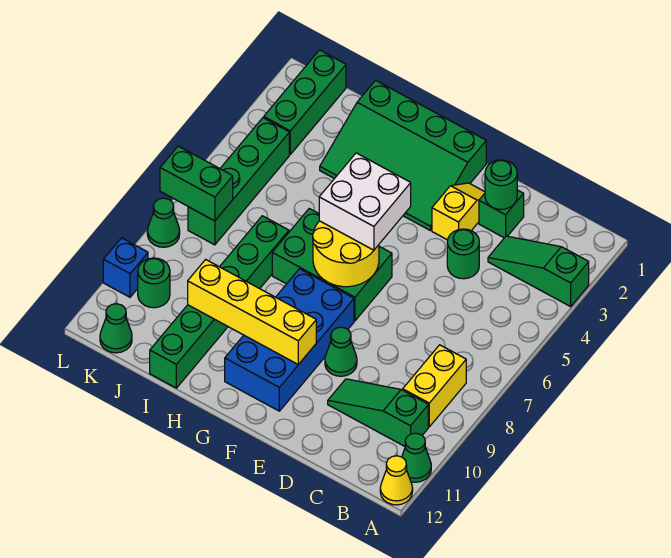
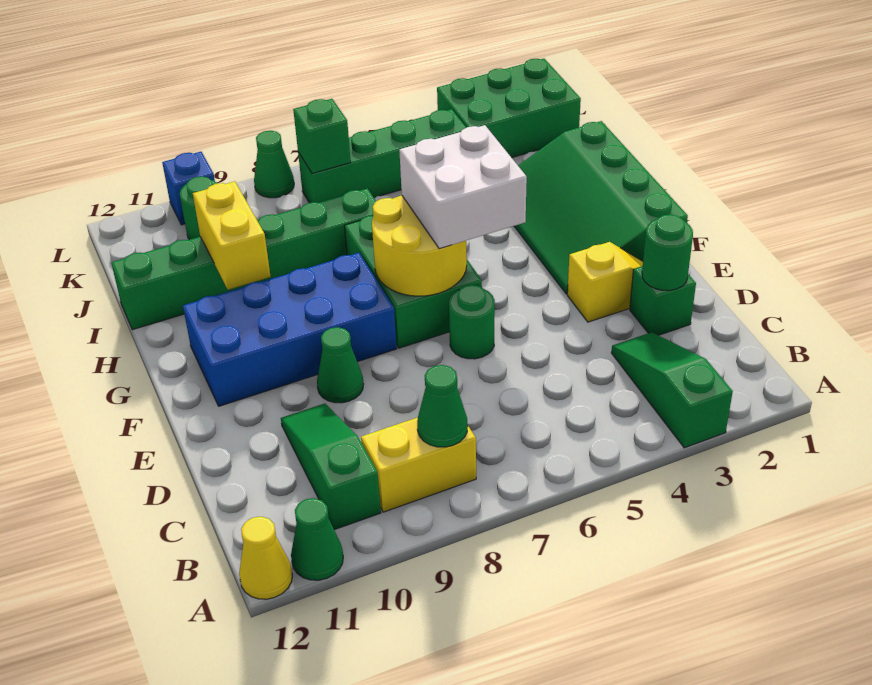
green 1x1 round brick [447,229,479,279] -> green 1x1 round brick moved to [449,285,495,359]
yellow 1x4 brick [188,259,316,365] -> yellow 1x2 brick [193,181,271,290]
green 1x3 brick [264,50,346,154] -> green 2x3 brick [437,59,581,158]
green 1x2 brick [160,146,233,221] -> green 1x1 brick [293,99,351,173]
green 1x1 cone [100,304,132,353] -> green 1x1 cone moved to [417,365,468,447]

